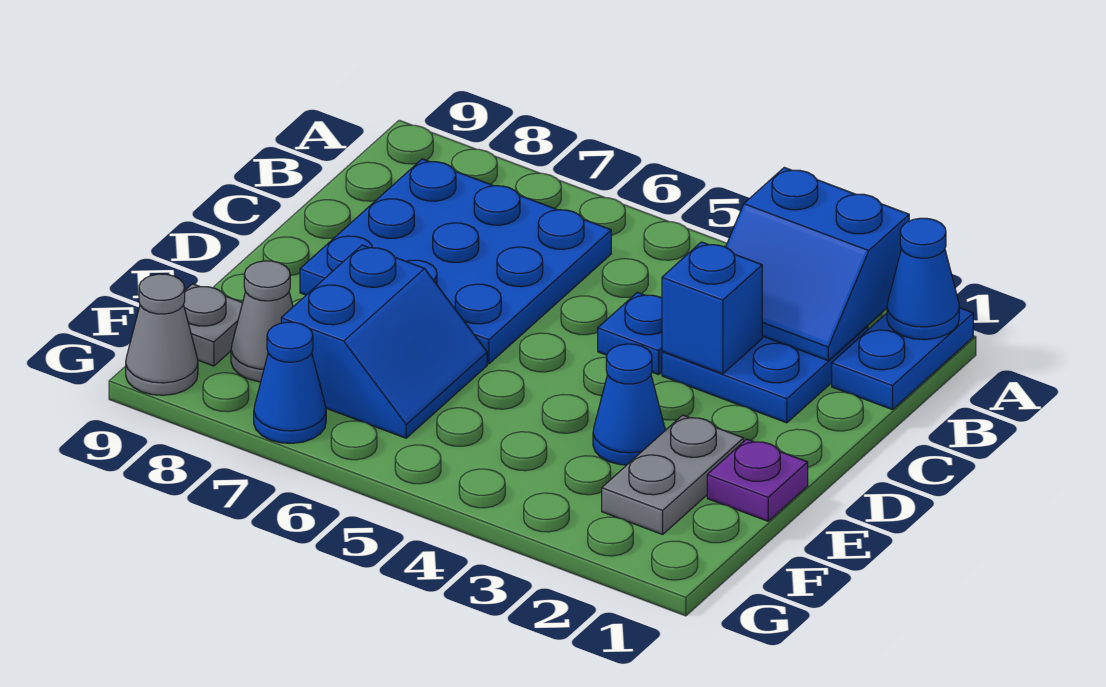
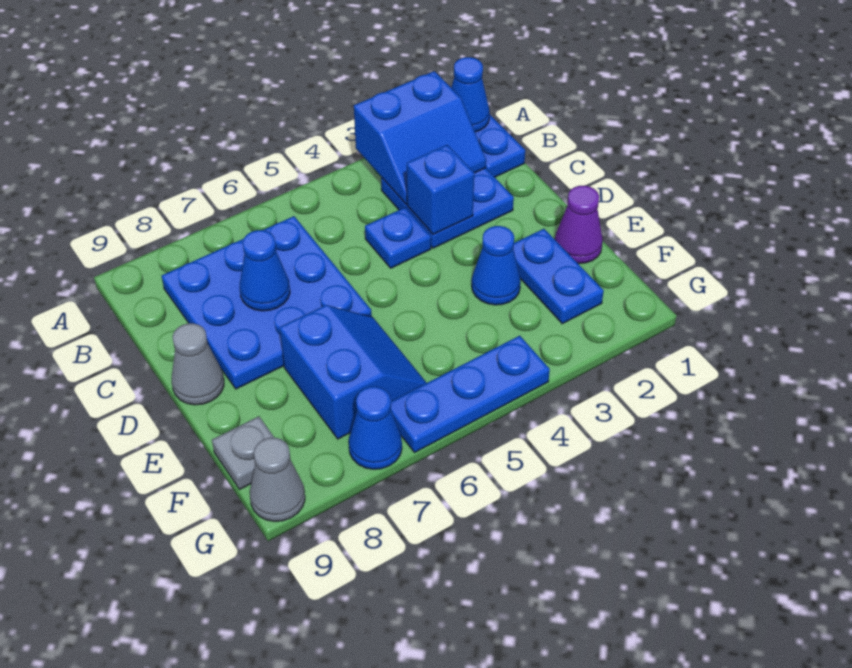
none -> blue 1x1 cone [240,230,290,311]
purple 1x1 plate [707,439,808,521] -> purple 1x1 cone [555,186,603,264]
grey 1x2 plate [602,415,744,534] -> blue 1x2 plate [513,229,604,324]
grey 1x1 cone [231,261,293,382] -> grey 1x1 cone moved to [172,323,224,405]
none -> blue 1x3 plate [391,336,550,453]

